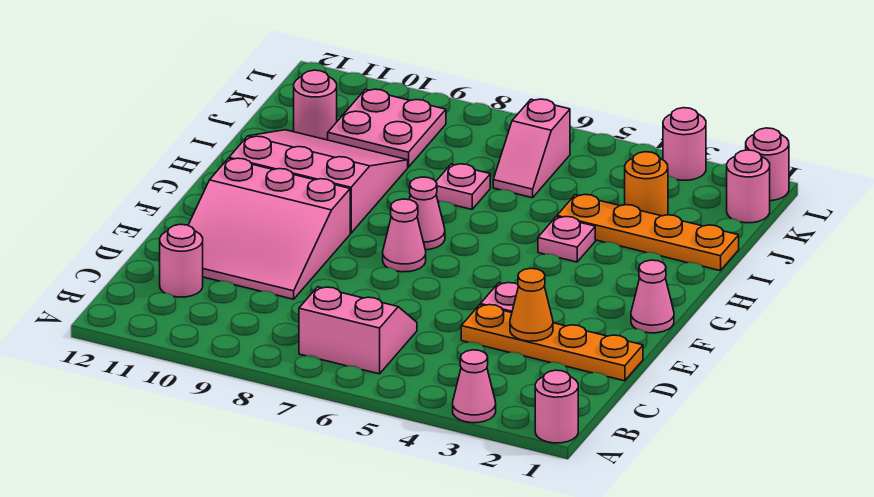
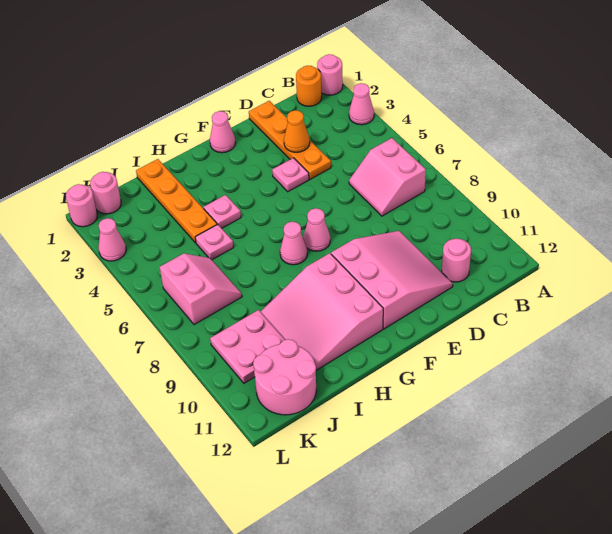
pink 1x1 plate [436,164,490,209] -> pink 1x1 plate moved to [195,224,234,260]
orange 1x1 round brick [625,152,668,216] -> orange 1x1 round brick moved to [296,66,322,106]
pink 1x2 slope [493,99,570,198] -> pink 2x2 slope [160,253,242,325]
pink 1x1 round brick [294,70,337,140] -> pink 2x2 round brick [253,339,316,415]
pink 1x1 round brick [663,108,706,180] -> pink 1x1 cone [99,218,126,261]

